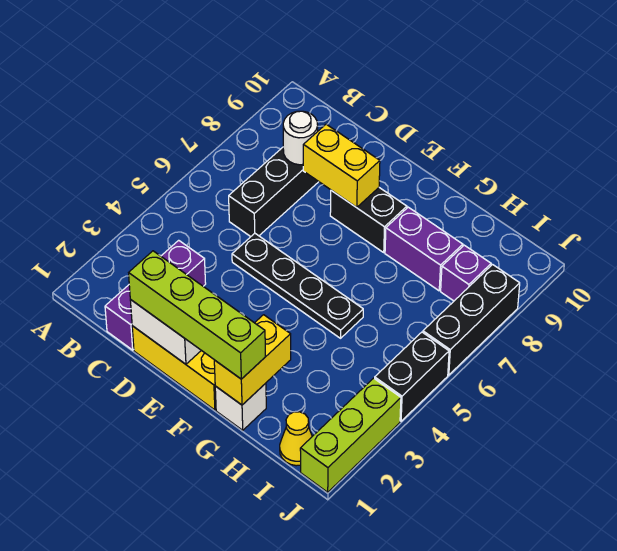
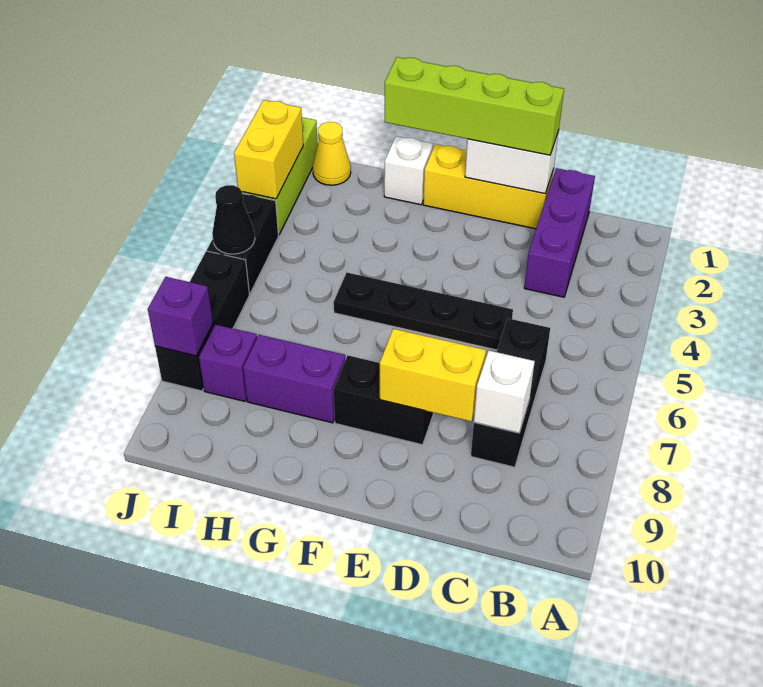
white 1x1 round brick [283,111,318,165] -> white 1x1 brick [474,351,535,433]
yellow 1x2 brick [214,315,291,405] -> yellow 1x2 brick moved to [234,100,303,199]
none -> black 1x1 cone [212,185,255,254]
none -> purple 1x1 brick [148,277,213,356]

